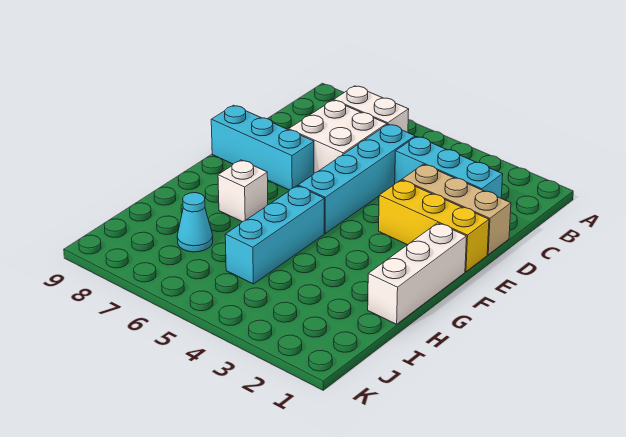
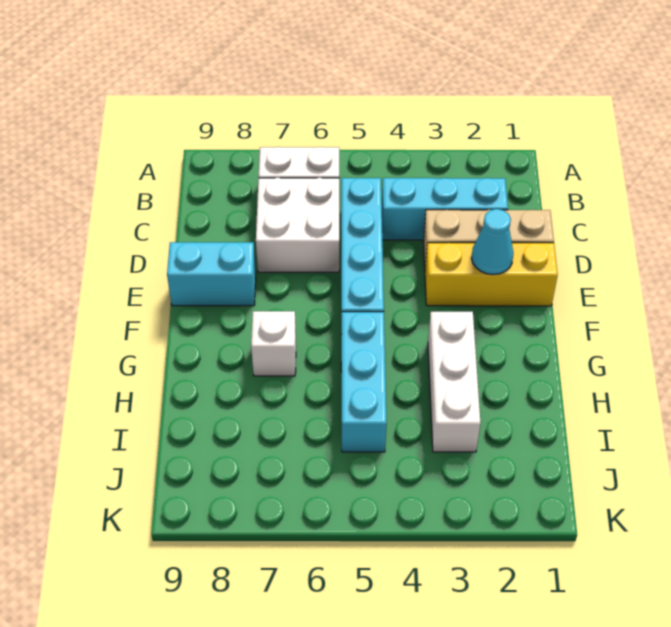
cyan 1x3 brick [211,105,314,190] -> cyan 1x2 brick [167,242,256,306]
white 1x3 brick [368,223,466,324] -> white 1x3 brick moved to [428,312,480,452]
cyan 1x1 cone [177,193,213,252] -> cyan 1x1 cone moved to [472,209,513,275]

